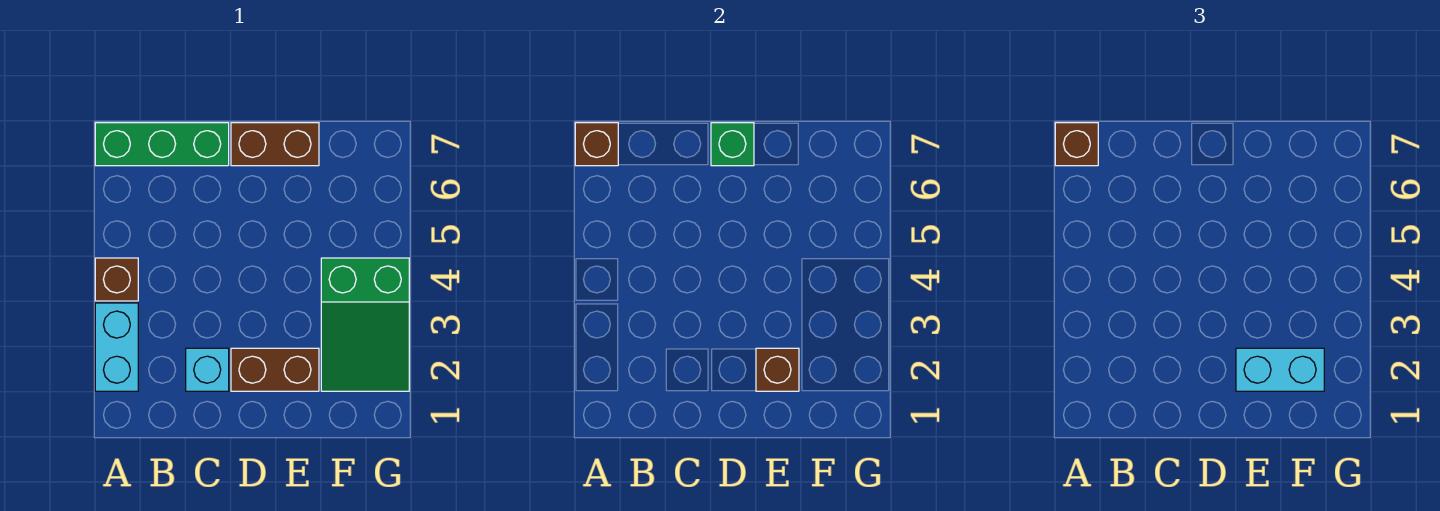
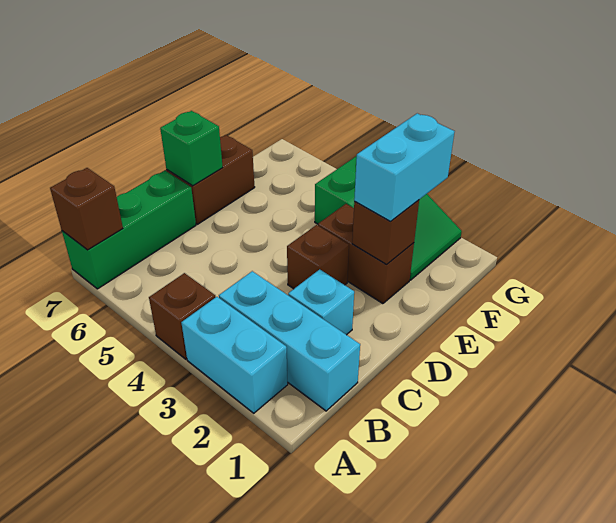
brown 1x1 brick [1055,123,1098,166] -> brown 1x1 brick moved to [287,225,349,289]
none -> cyan 1x3 brick [219,271,360,411]
brown 1x2 brick [231,348,319,391] -> brown 1x2 brick turned to [318,204,414,304]

